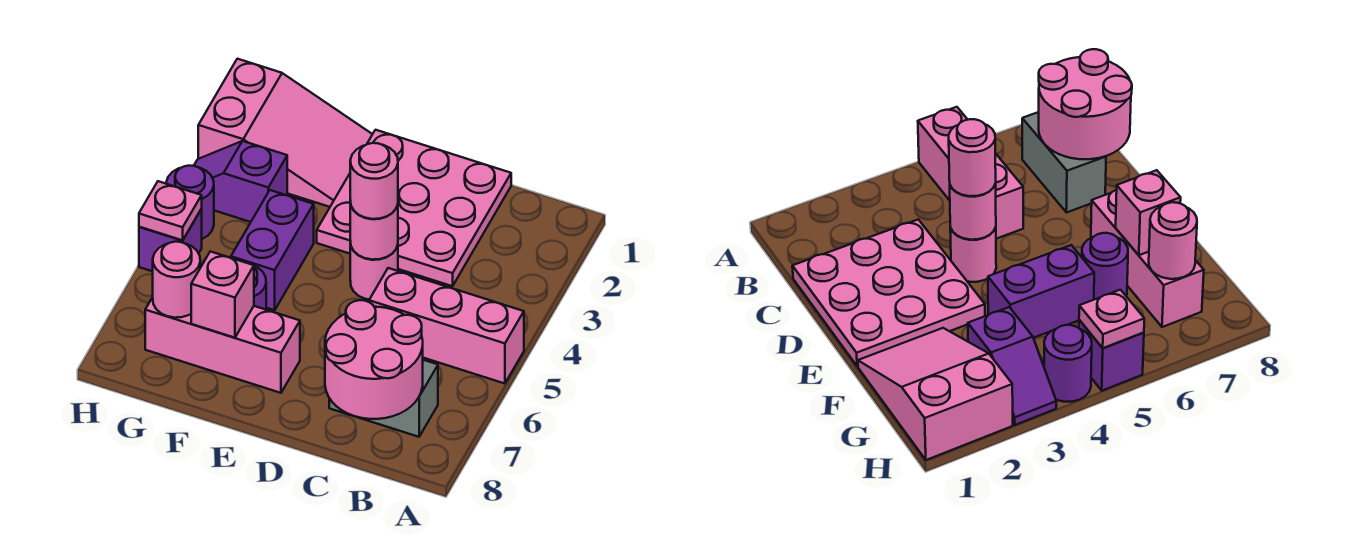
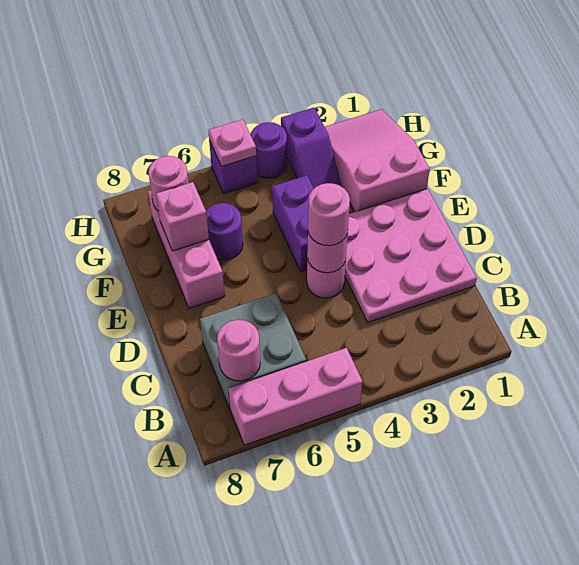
pink 1x3 brick [369,268,524,384] -> pink 1x3 brick turned to [229,348,363,445]
grey 1x2 brick [329,360,438,437] -> grey 2x2 brick [200,293,306,408]
pink 2x2 round brick [325,300,423,419] -> pink 1x1 round brick [217,320,260,381]
pink 2x3 slope [198,59,372,207] -> pink 2x3 slope turned to [325,109,430,212]
purple 1x2 brick [231,190,314,310] -> purple 1x2 brick turned to [273,175,314,271]
purple 1x2 slope [194,141,287,222] -> purple 1x2 slope turned to [281,108,341,188]

